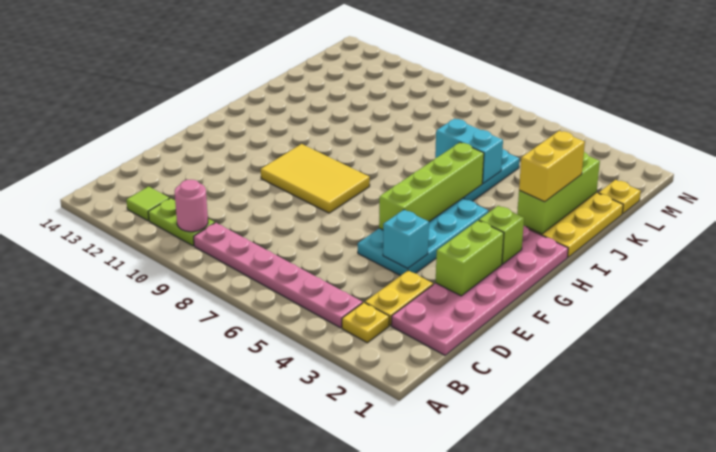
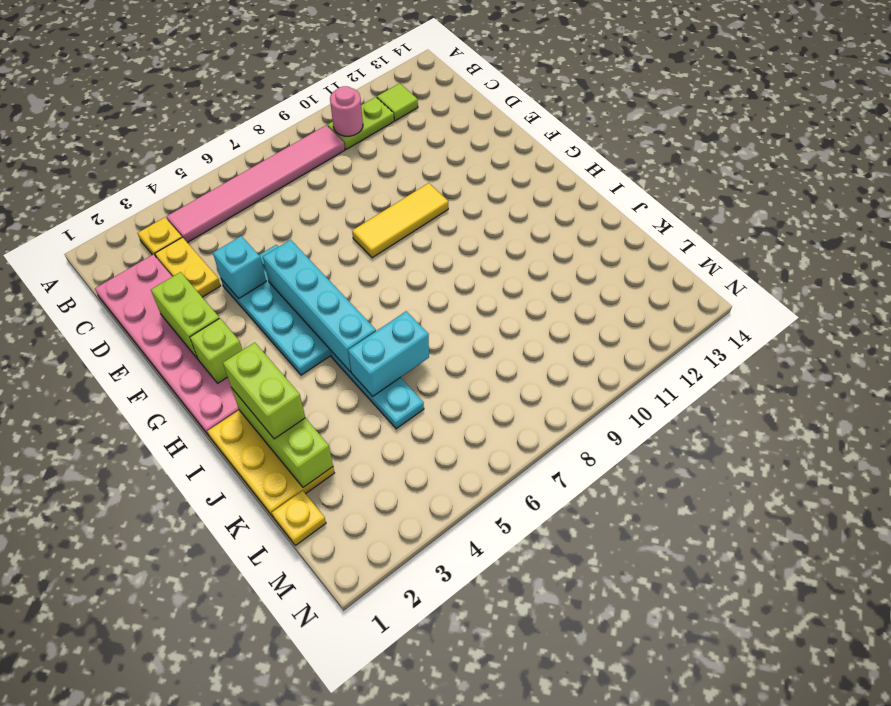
pink 1x6 plate [194,223,363,328] -> pink 1x6 tile [166,125,345,243]
lime 1x4 brick [379,142,484,230] -> cyan 1x4 brick [263,240,376,372]
yellow 2x3 tile [261,144,370,213] -> yellow 1x3 tile [352,183,448,258]
yellow 1x2 brick [519,131,585,202] -> lime 1x2 brick [223,342,305,439]

